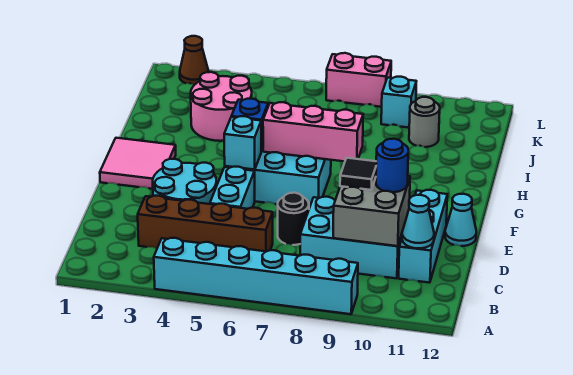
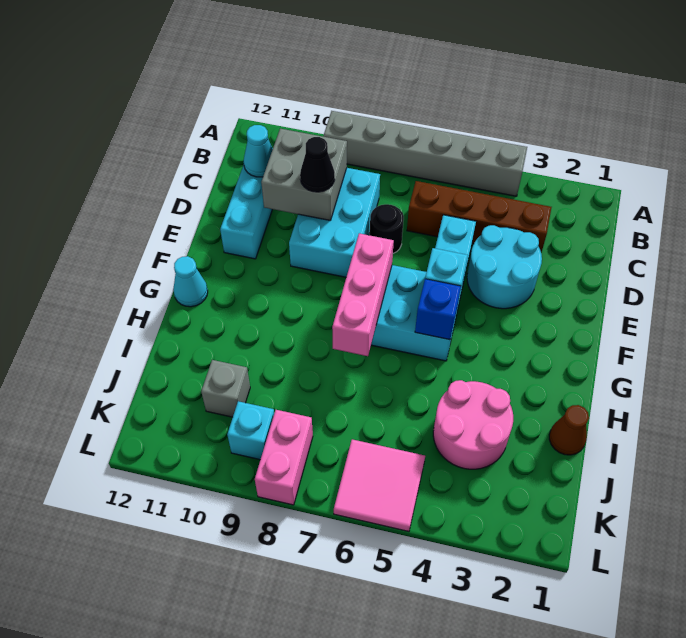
cyan 1x6 brick [154,238,358,314] -> grey 1x6 brick [324,111,527,196]
cyan 2x3 brick [300,197,402,278] -> cyan 2x3 brick turned to [289,168,380,277]
black 1x1 tile [340,158,376,190] -> black 1x1 cone [300,137,335,192]
blue 1x1 round brick [376,139,408,192] -> none
cyan 1x1 cone [445,194,476,246] -> cyan 1x1 cone moved to [173,256,208,307]
pink 2x2 tile [100,138,176,189] -> pink 2x2 tile moved to [334,439,425,531]
pink 1x3 brick [263,102,363,161] -> pink 1x3 brick turned to [332,233,394,356]
grey 1x1 round brick [409,97,440,147] -> grey 1x1 brick [201,360,250,417]
brown 1x1 cone [180,36,209,85] -> brown 1x1 cone moved to [549,405,589,455]
pink 1x2 brick [326,53,391,107] -> pink 1x2 brick turned to [255,410,313,505]

